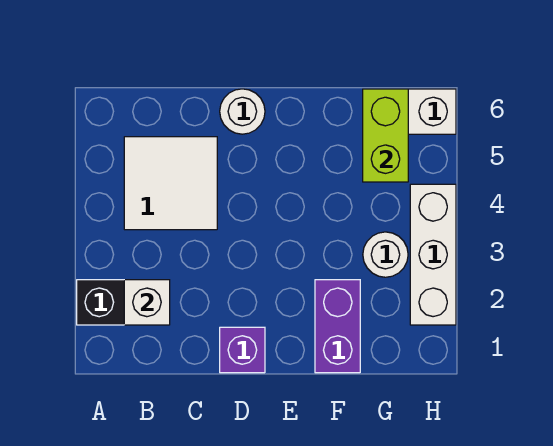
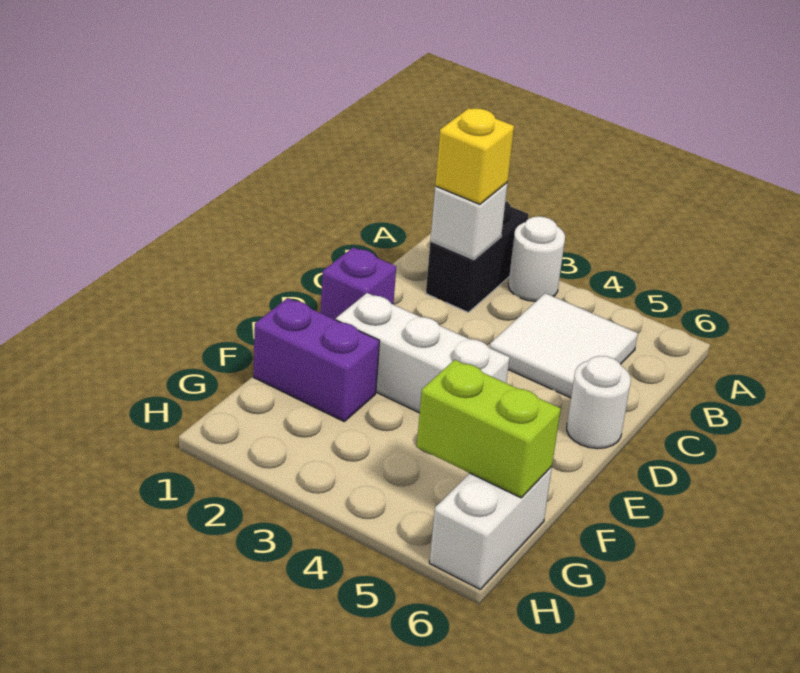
none -> yellow 1x1 brick [435,108,514,204]
white 1x1 round brick [363,232,408,277] -> white 1x1 round brick moved to [508,216,565,301]
white 1x3 brick [410,184,456,325] -> white 1x3 brick moved to [336,293,510,413]

